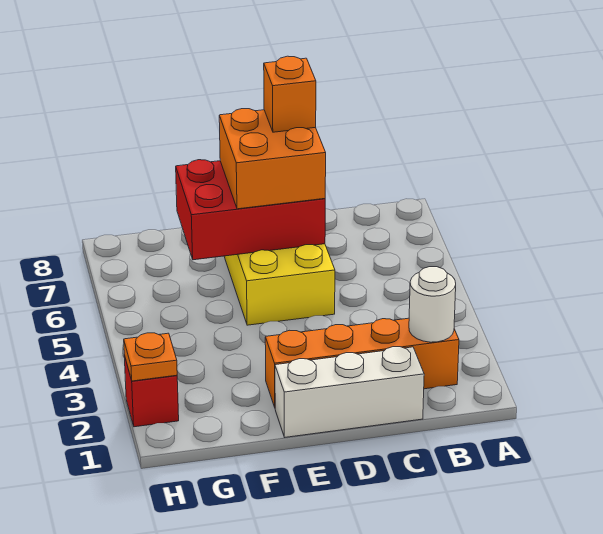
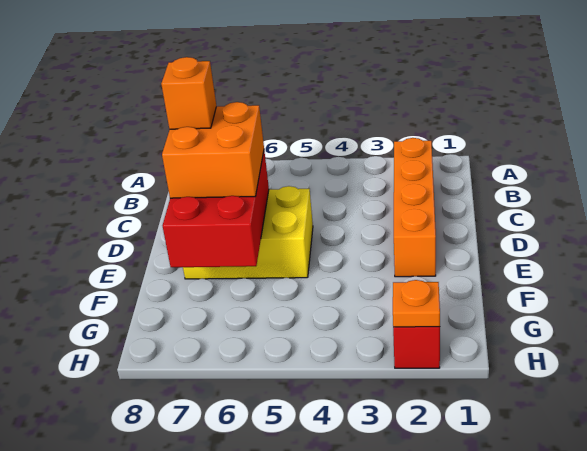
white 1x1 round brick [409,267,456,342] -> none
white 1x3 brick [275,347,424,437] -> none

